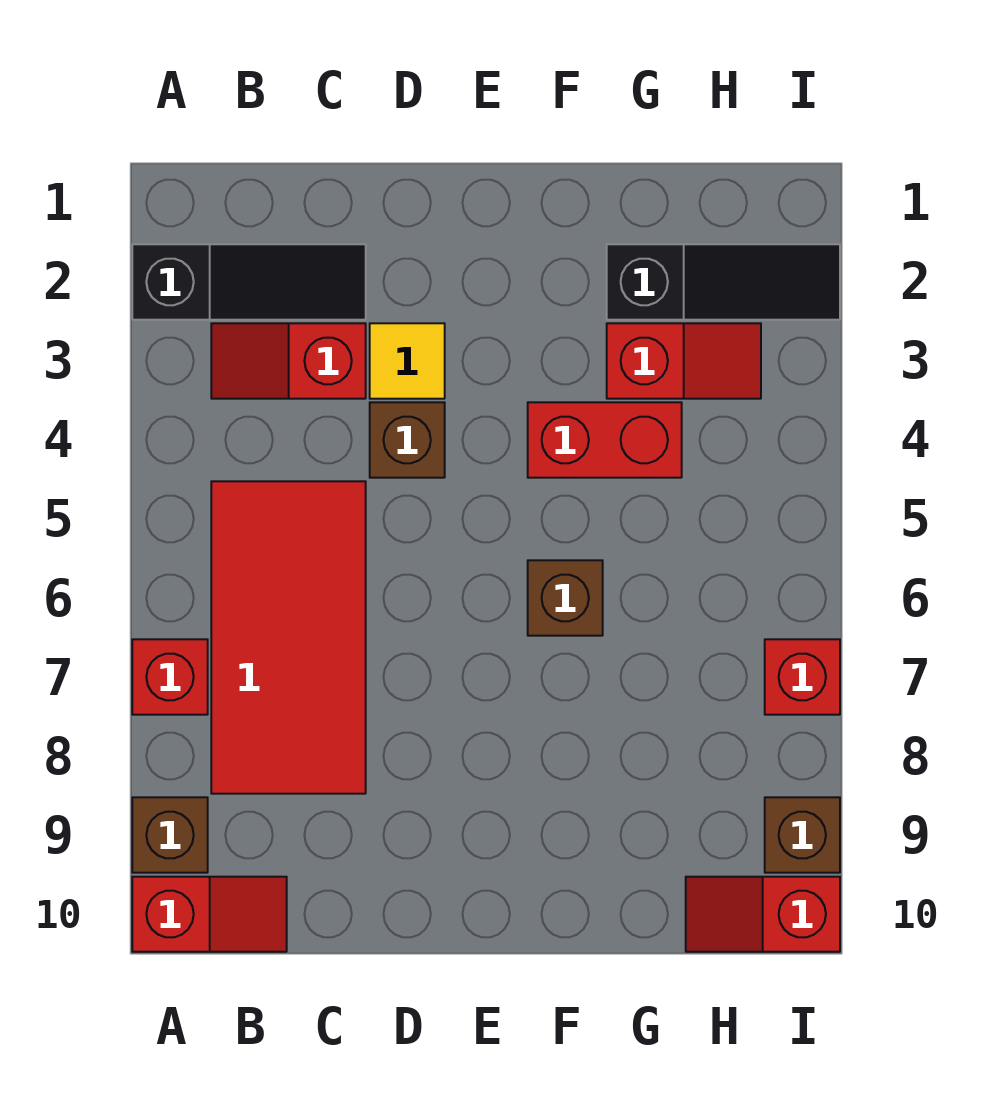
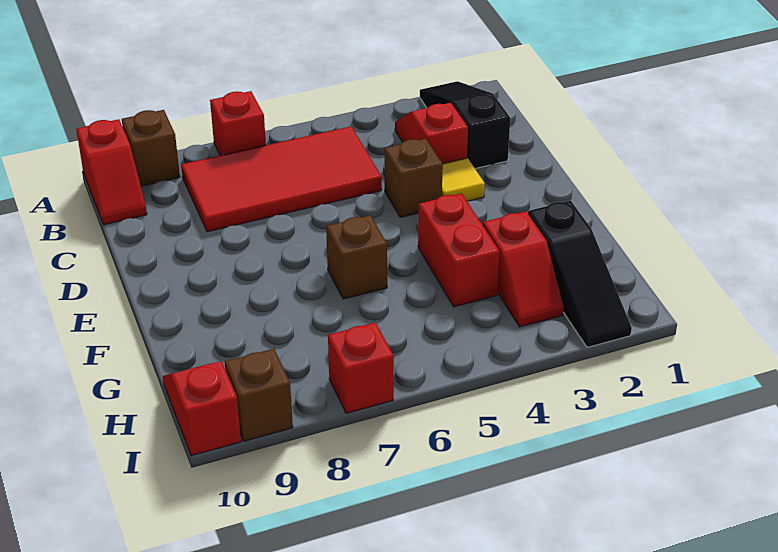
black 1x3 slope [132,244,366,320] -> black 1x3 slope turned to [420,81,510,168]

